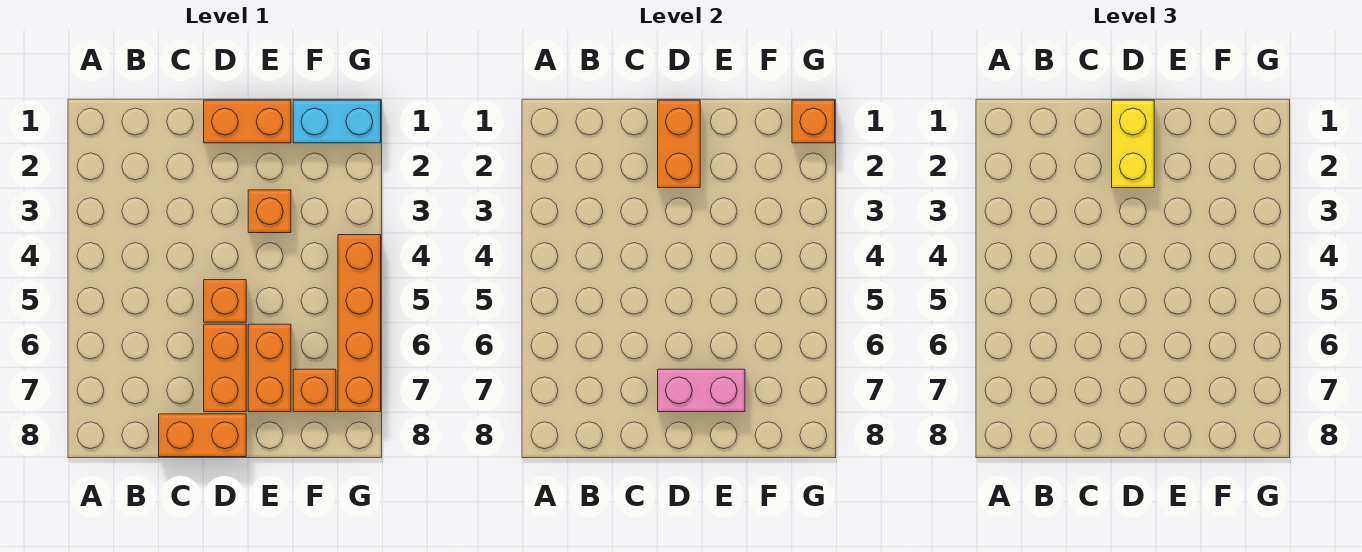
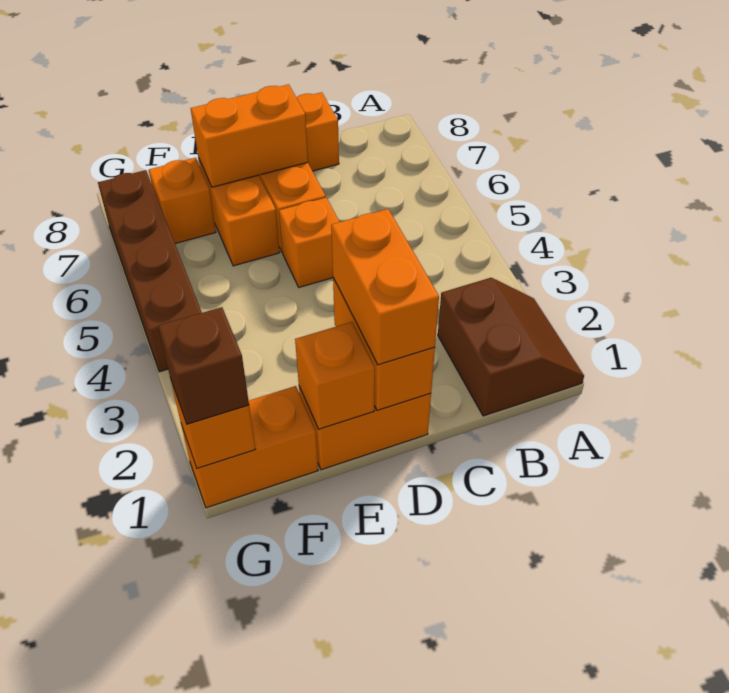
none -> brown 2x2 slope [438,278,584,416]
yellow 1x2 brick [1112,100,1154,188] -> orange 1x2 brick [331,209,439,365]
pink 1x2 brick [658,369,745,412] -> orange 1x2 brick [191,84,308,187]
orange 1x1 brick [248,190,291,233] -> orange 1x1 brick moved to [295,322,375,429]
cyan 1x2 brick [293,100,381,143] -> orange 1x2 brick [181,386,318,508]
none -> brown 1x1 brick [158,307,249,424]
orange 1x4 brick [338,235,381,412] -> brown 1x4 brick [98,170,202,372]

